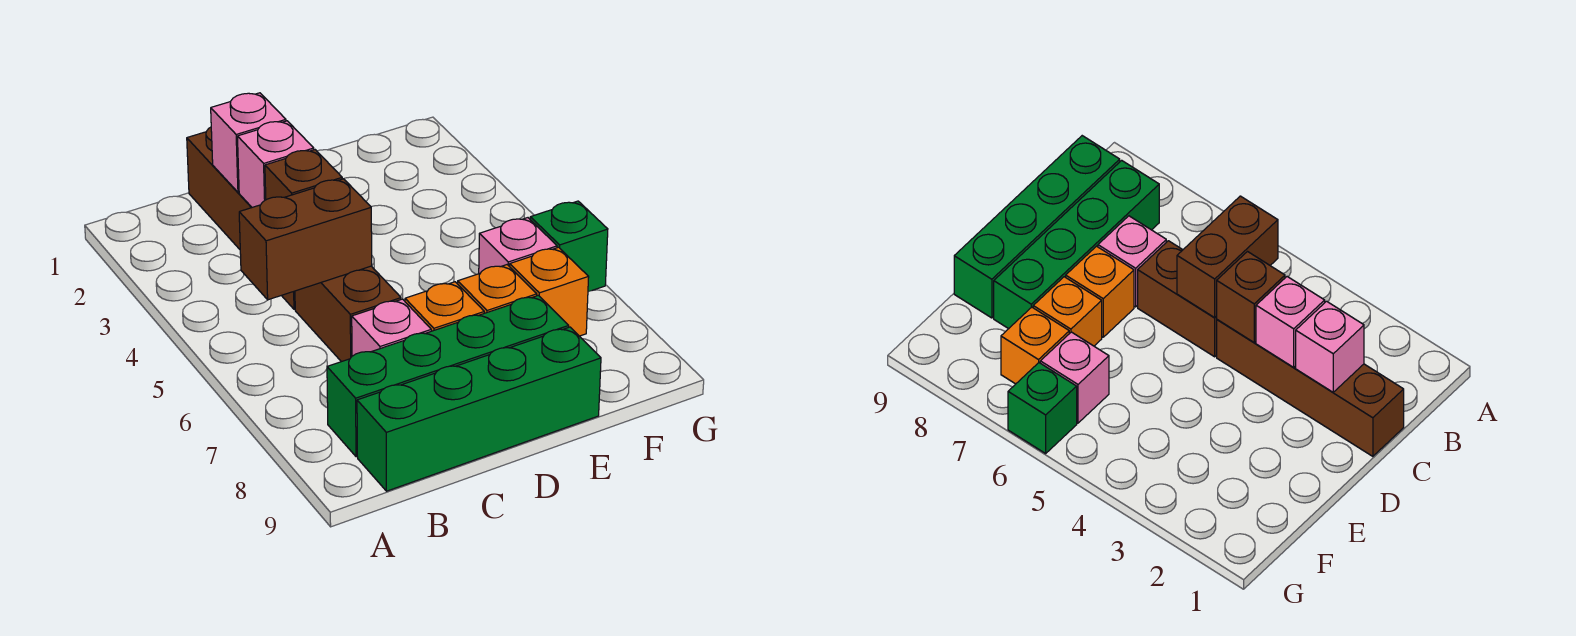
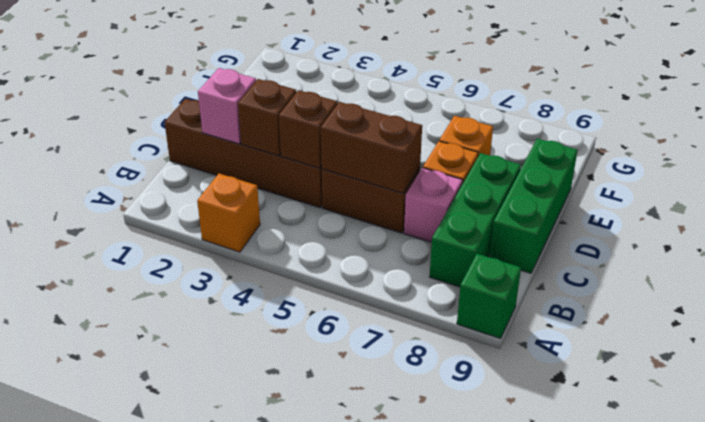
brown 1x2 brick [239,179,372,300] -> brown 1x2 brick turned to [321,102,422,193]
green 1x4 brick [327,295,569,457] -> green 1x3 brick [429,153,521,287]
green 1x4 brick [357,327,601,491] -> green 1x3 brick [490,139,578,273]
pink 1x1 brick [237,121,314,207] -> brown 1x1 brick [238,79,296,156]
pink 1x1 brick [479,218,557,274] -> none
orange 1x1 brick [510,247,589,336] -> orange 1x1 brick moved to [197,174,260,252]
green 1x1 brick [530,201,608,292] -> green 1x1 brick moved to [457,254,521,338]

